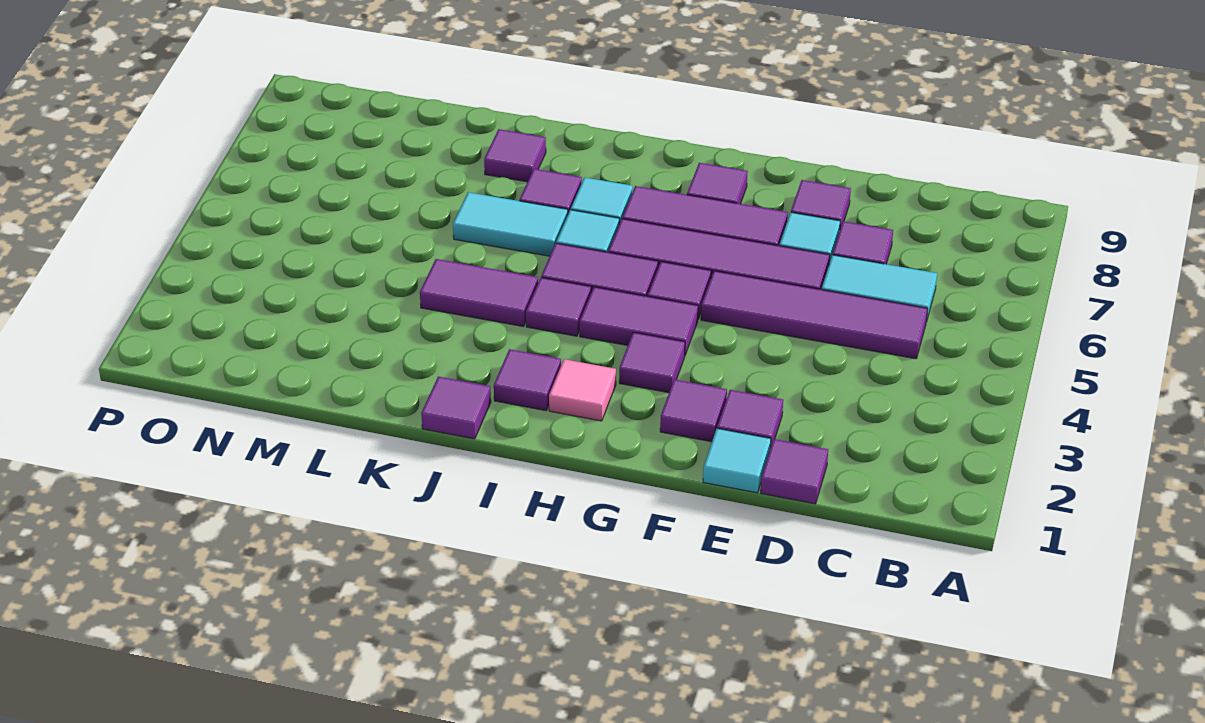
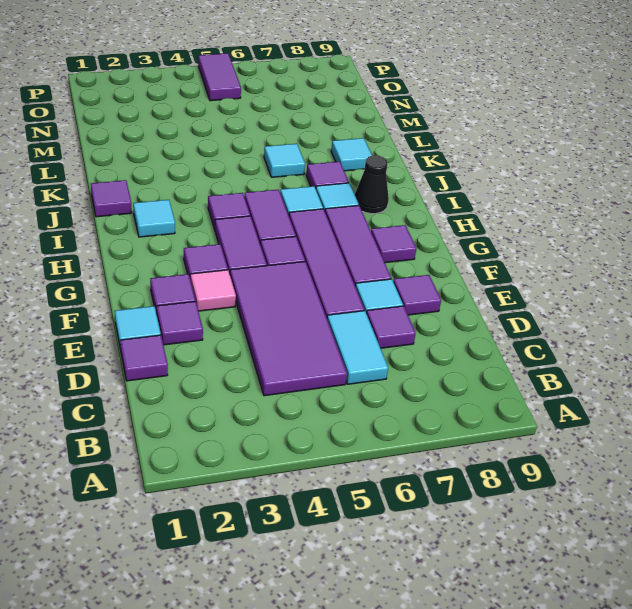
purple 1x4 tile [701,271,928,359] -> purple 2x4 tile [230,262,347,396]
pink 1x1 tile [549,359,616,421] -> pink 1x1 tile moved to [191,270,236,311]
purple 1x1 tile [494,349,561,411] -> cyan 1x1 tile [133,200,175,237]
none -> black 1x1 cone [355,155,389,214]
purple 1x2 tile [420,259,538,327] -> purple 1x2 tile moved to [198,53,241,101]
cyan 1x2 tile [453,192,568,256] -> cyan 1x1 tile [264,144,305,177]
purple 1x1 tile [484,129,546,182] -> cyan 1x1 tile [331,138,372,171]

